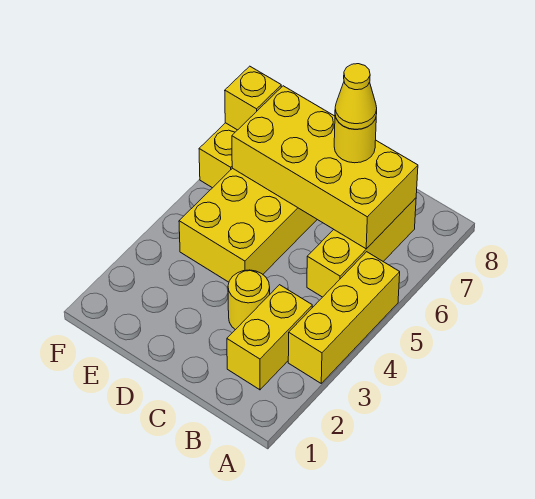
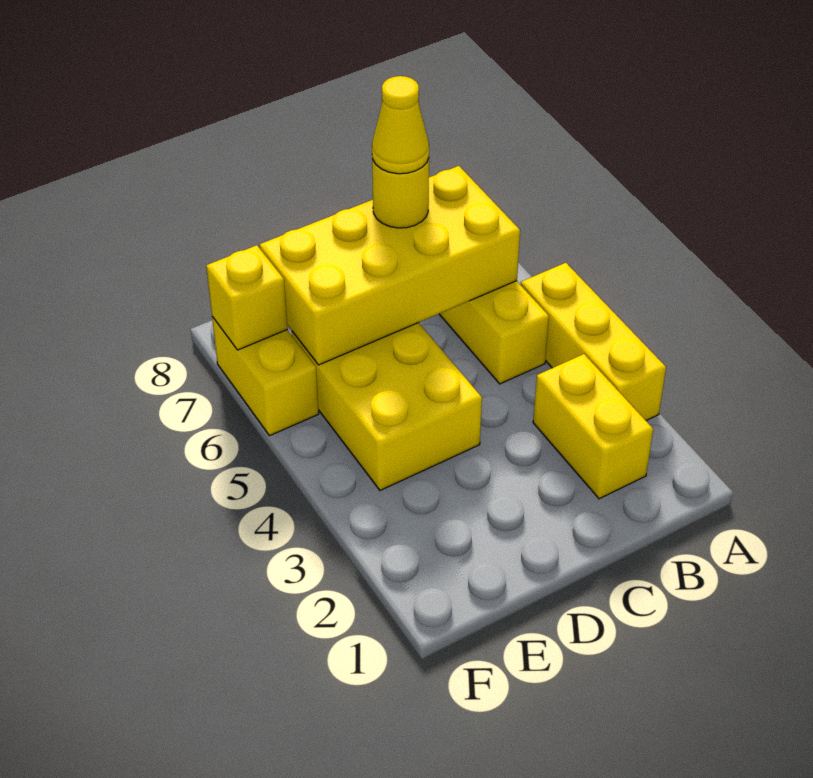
yellow 1x1 round brick [228,270,270,330] -> none

